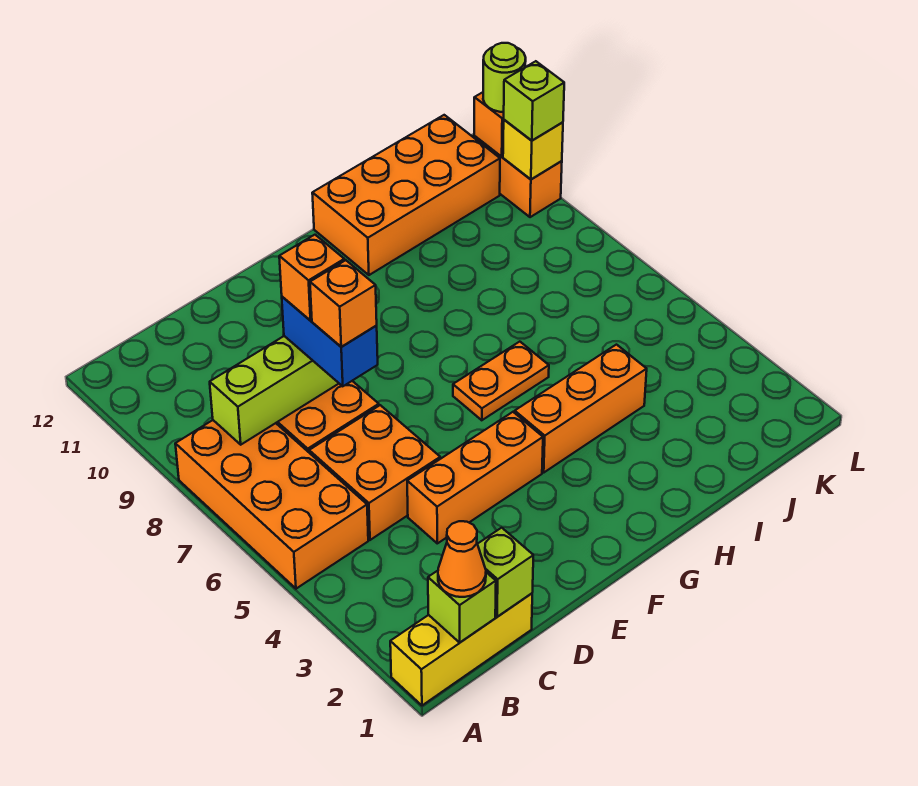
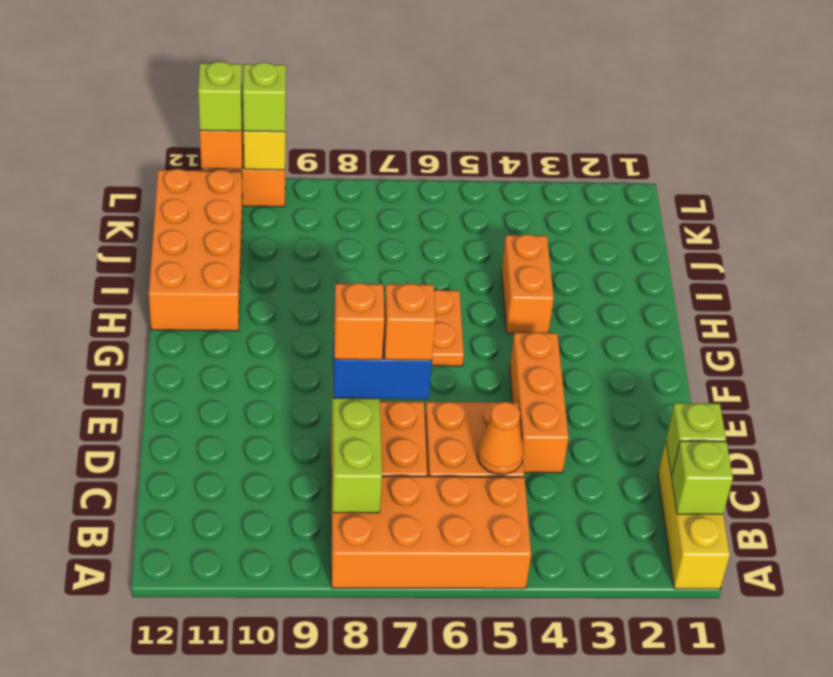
orange 1x1 cone [438,521,486,597] -> orange 1x1 cone moved to [477,402,524,474]
orange 1x3 brick [515,345,647,472] -> orange 1x2 brick [501,234,554,334]
lime 1x1 round brick [483,43,526,112] -> lime 1x1 brick [198,62,243,131]

